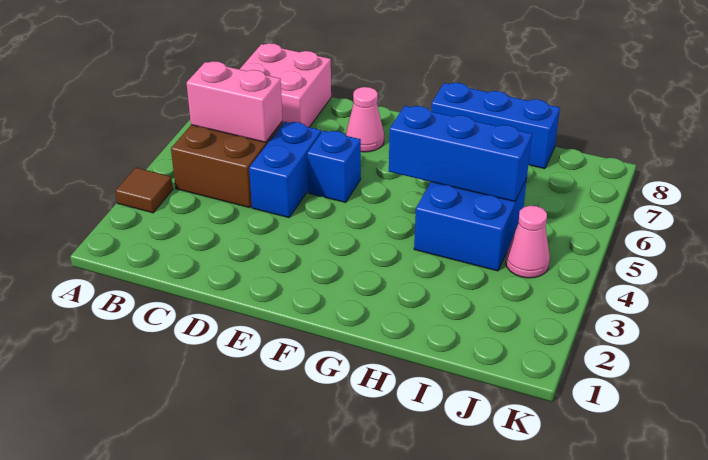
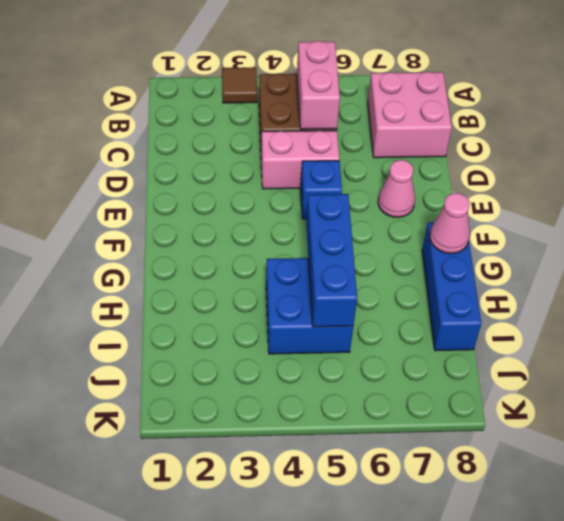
blue 1x2 brick [249,122,321,218] -> pink 1x2 brick [261,130,339,189]
pink 1x1 cone [506,206,550,278] -> pink 1x1 cone moved to [430,193,470,254]

